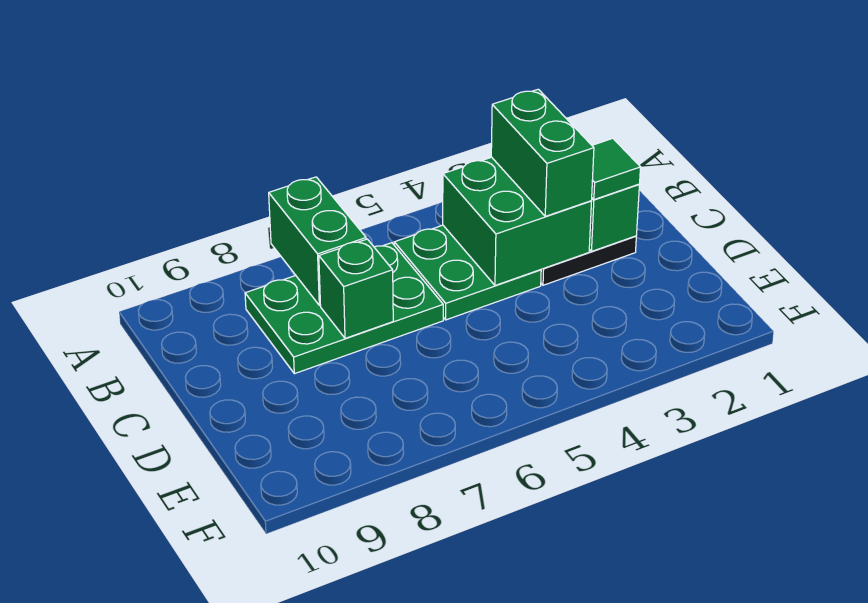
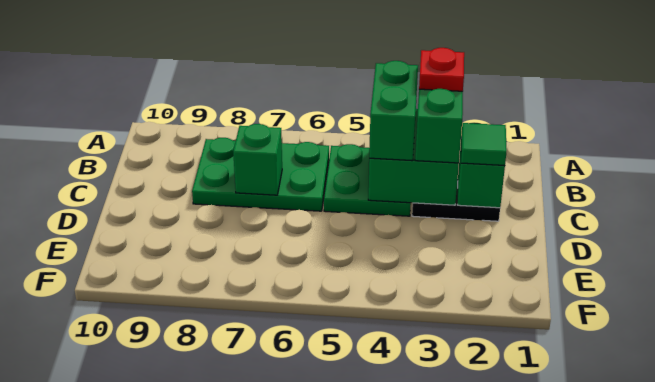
green 1x2 brick [269,177,366,305] -> green 1x2 brick moved to [369,61,418,161]
none -> red 1x1 plate [419,48,464,91]

